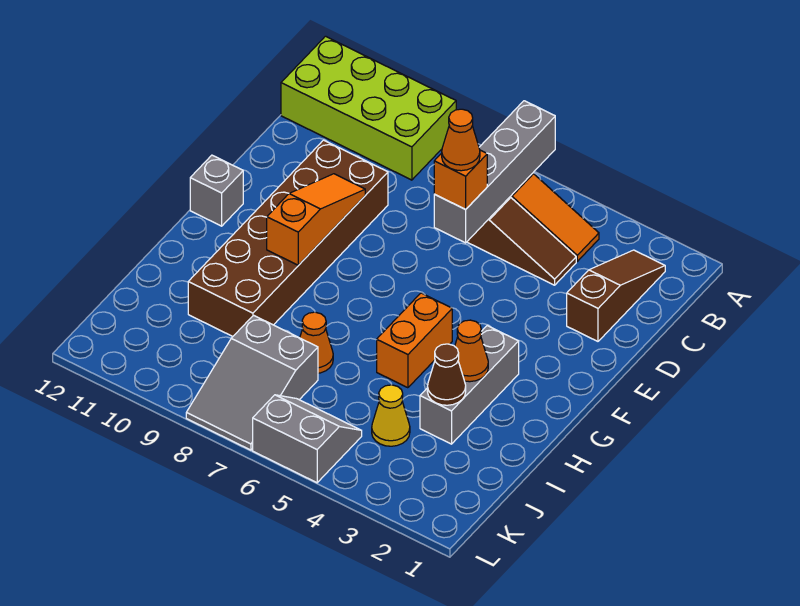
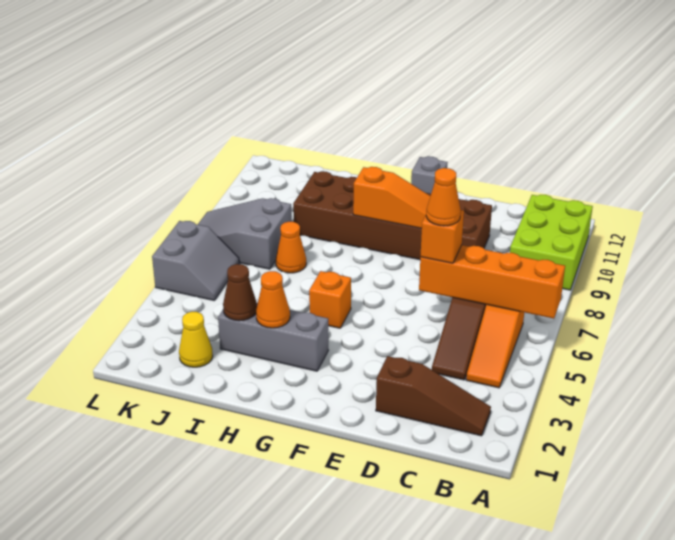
grey 1x4 brick [434,101,555,243] -> orange 1x4 brick [419,245,565,319]
lime 2x4 brick [281,36,456,180] -> lime 2x3 brick [510,195,593,290]
orange 1x2 brick [377,293,452,388] -> orange 1x1 brick [309,271,351,328]
yellow 1x1 cone [372,385,410,446] -> yellow 1x1 cone moved to [179,312,213,367]

